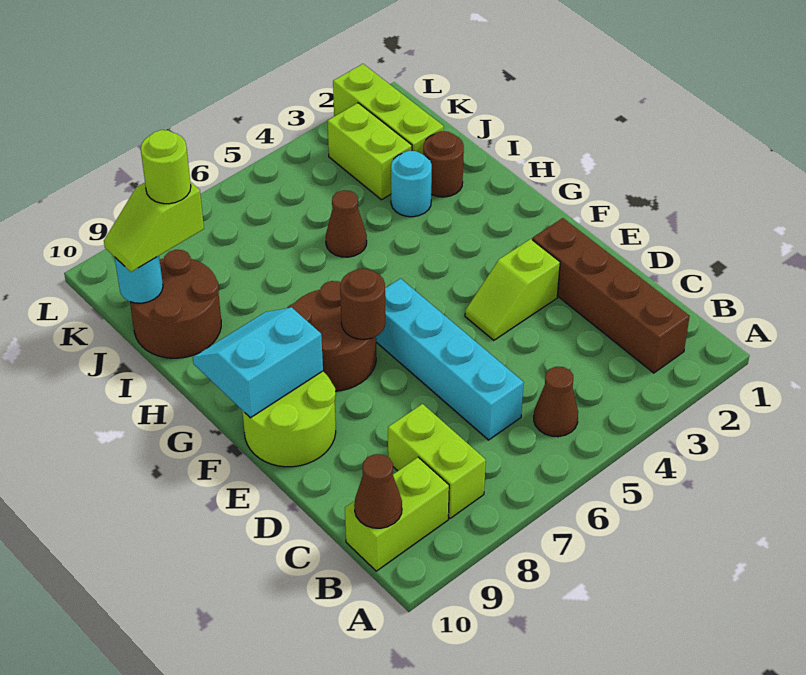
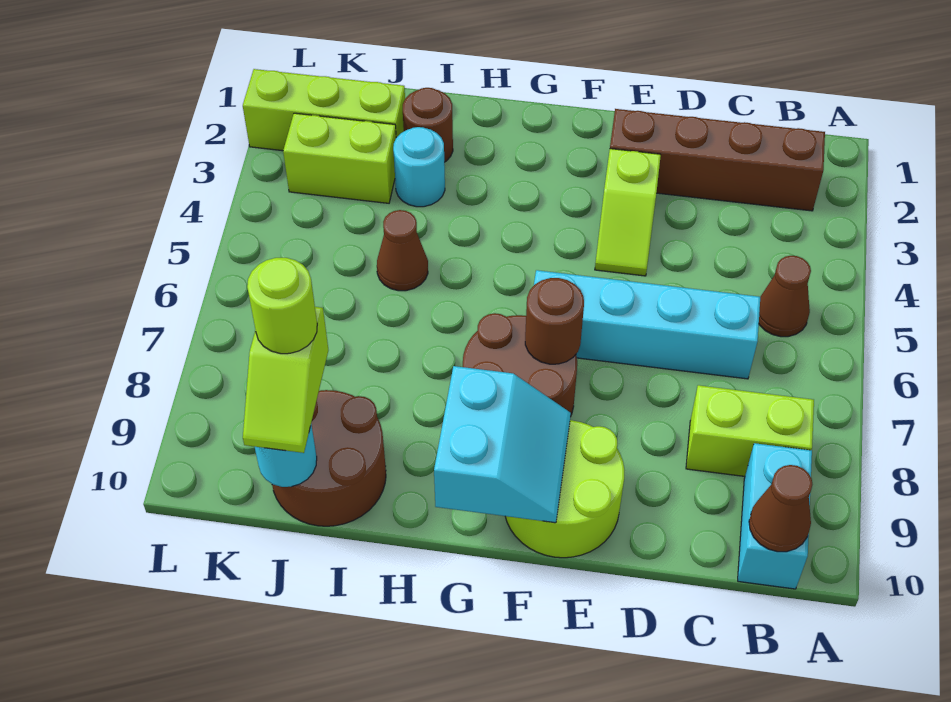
lime 1x2 brick [345,457,449,571] -> cyan 1x2 brick [738,443,812,589]
cyan 2x2 slope [193,307,323,418] -> cyan 2x2 slope turned to [434,366,571,523]

